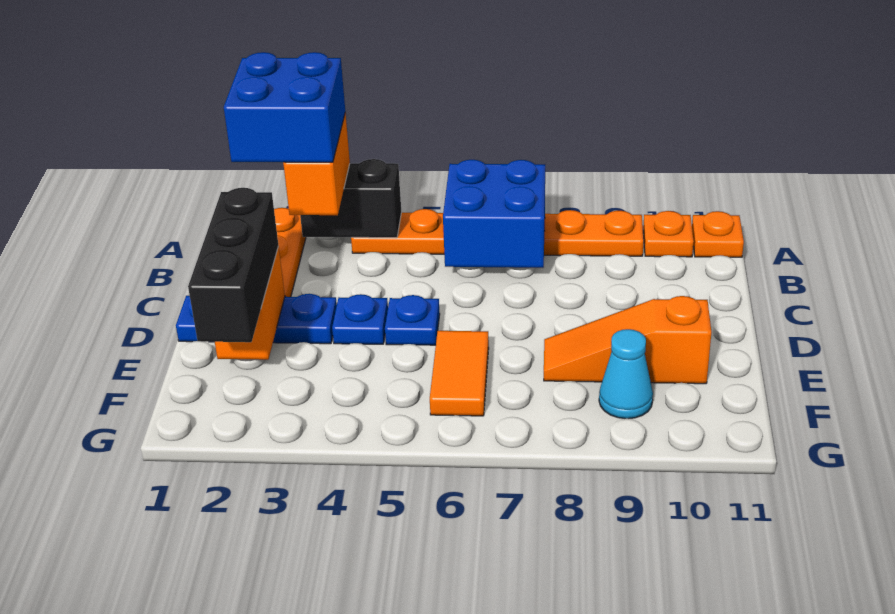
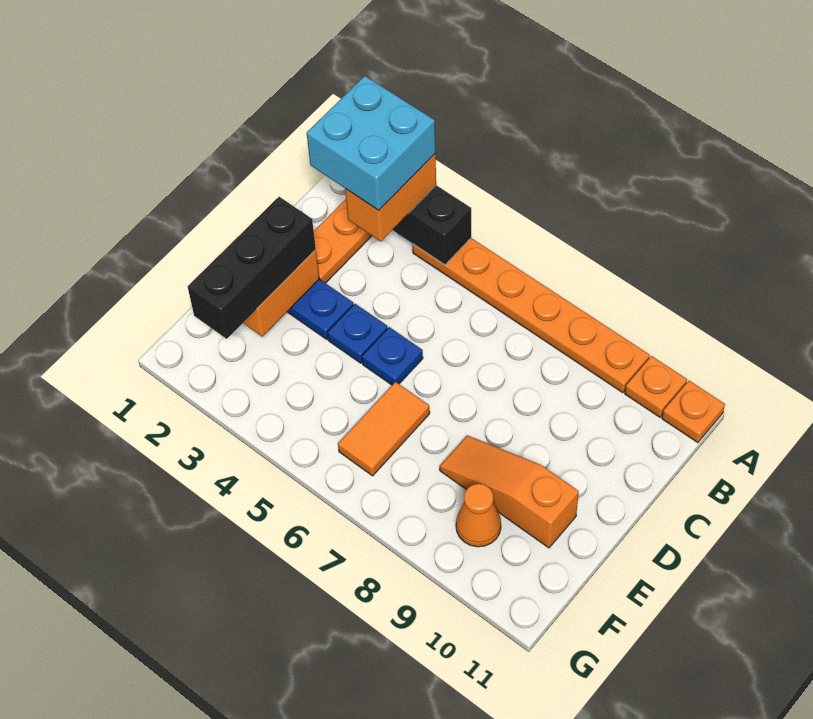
blue 2x2 brick [224,52,345,162] -> cyan 2x2 brick [307,76,435,210]
blue 2x2 brick [443,160,545,268] -> none
cyan 1x1 cone [599,329,653,419] -> orange 1x1 cone [456,484,501,547]

